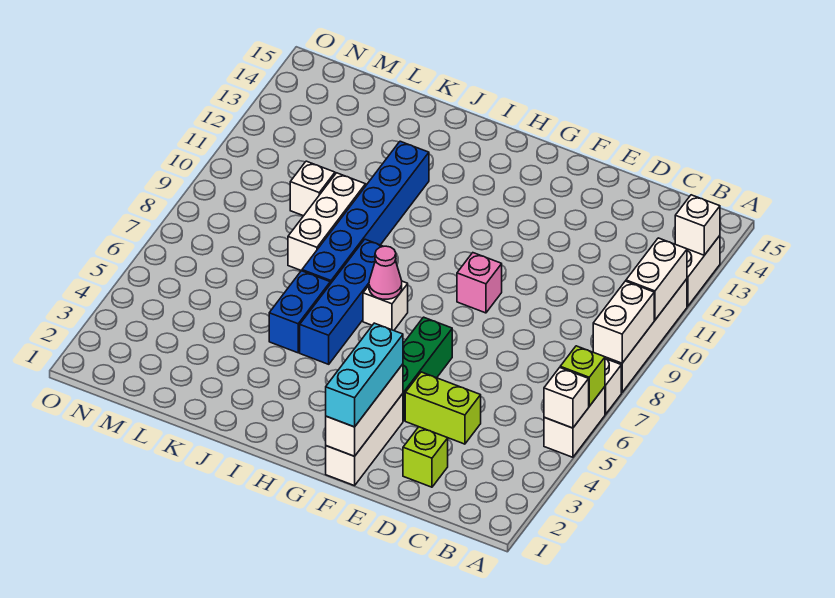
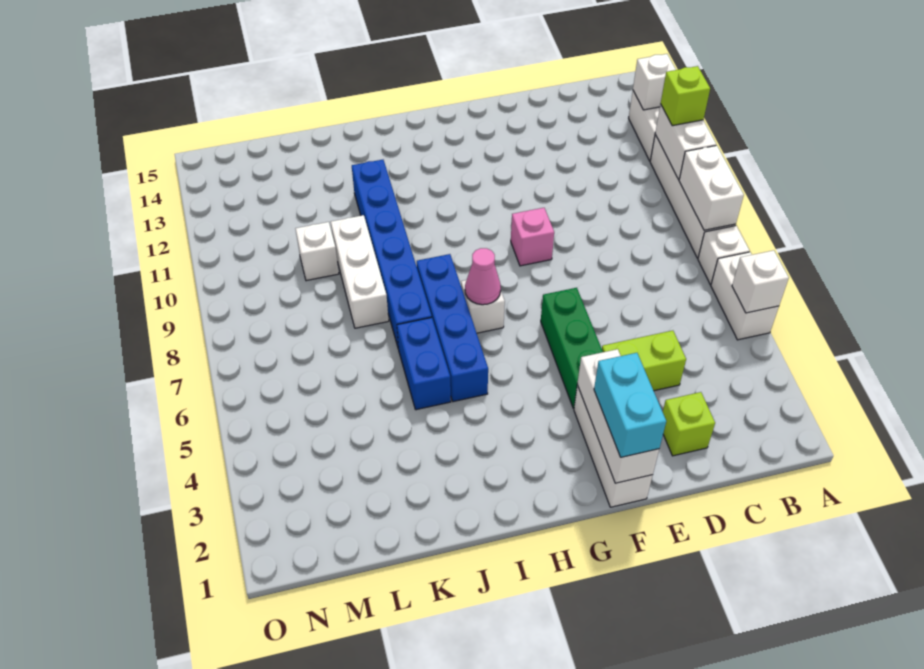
lime 1x1 brick [560,346,605,406] -> lime 1x1 brick moved to [661,66,710,126]
cyan 1x3 brick [326,323,403,427] -> cyan 1x2 brick [594,353,666,457]

